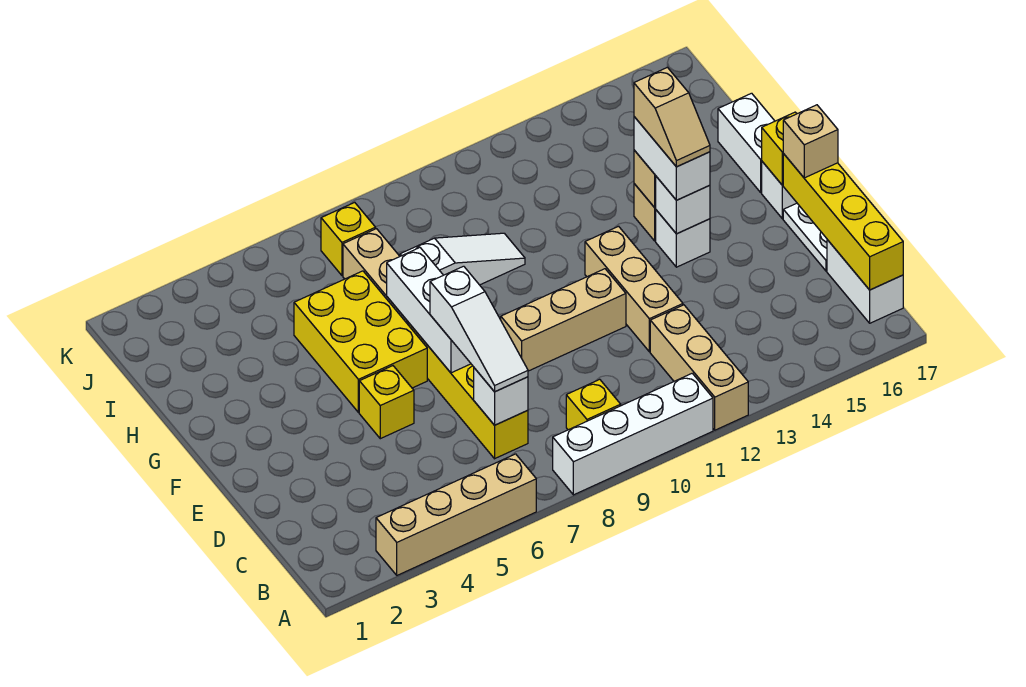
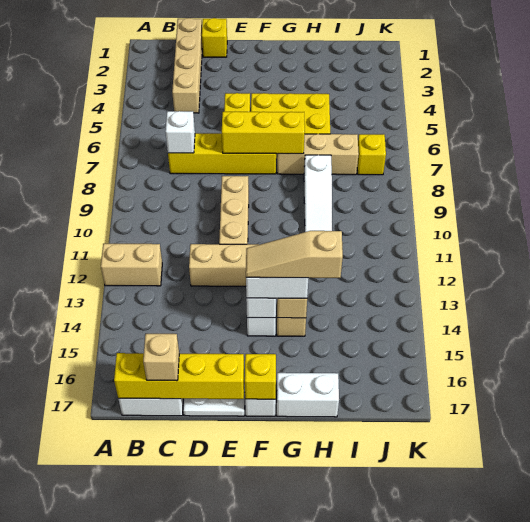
tan 1x4 brick [376,454,536,575] -> tan 1x4 brick moved to [172,18,202,113]
white 1x4 brick [553,373,713,495] -> none
tan 1x3 brick [650,305,748,430] -> tan 1x2 brick [101,244,162,286]
yellow 1x1 brick [566,379,621,430] -> yellow 1x1 brick moved to [202,18,227,57]
white 1x3 slope [430,266,528,392] -> none
white 1x3 brick [387,248,471,373] -> yellow 1x3 brick [222,111,305,154]
tan 1x1 brick [783,105,838,178] -> tan 1x1 brick moved to [143,334,179,381]
tan 1x2 slope [634,67,710,167] -> tan 1x3 slope [246,231,343,278]

